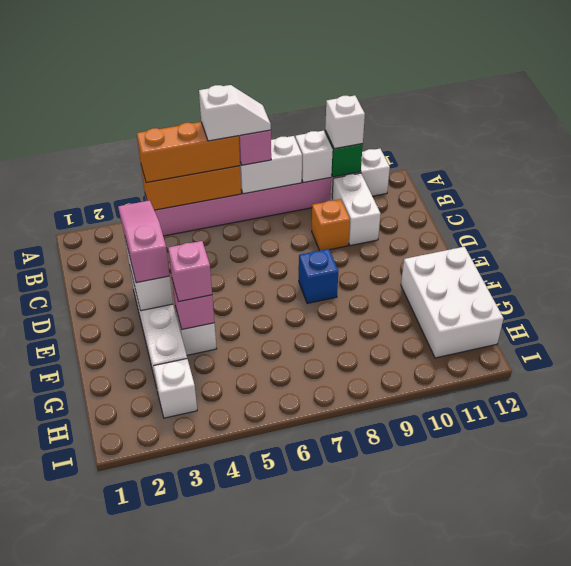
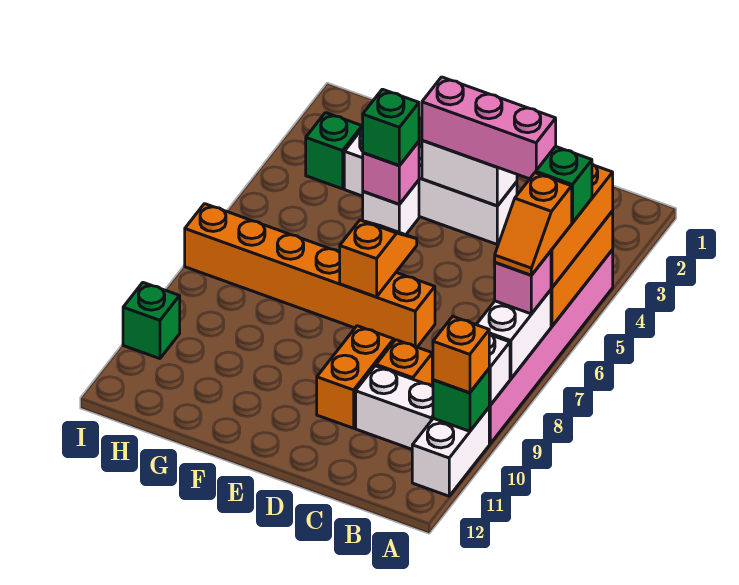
none -> green 1x1 brick [536,146,592,223]
white 1x2 slope [199,85,271,141] -> orange 1x2 slope [495,173,572,275]
white 1x1 brick [325,96,365,149] -> orange 1x1 brick [433,316,489,393]
pink 1x3 slope [118,201,170,283] -> pink 1x3 brick [422,77,556,179]
none -> orange 1x6 brick [185,204,435,347]
none -> orange 1x2 brick [317,326,394,428]
none -> orange 1x2 slope [340,220,417,297]
blue 1x1 brick [299,249,338,303] -> none
pink 1x1 brick [168,241,212,302] -> green 1x1 brick [363,89,419,166]
white 2x3 brick [401,247,504,358] -> none
white 1x1 brick [154,359,197,418] -> green 1x1 brick [306,113,362,189]
none -> green 1x1 brick [123,283,180,359]

